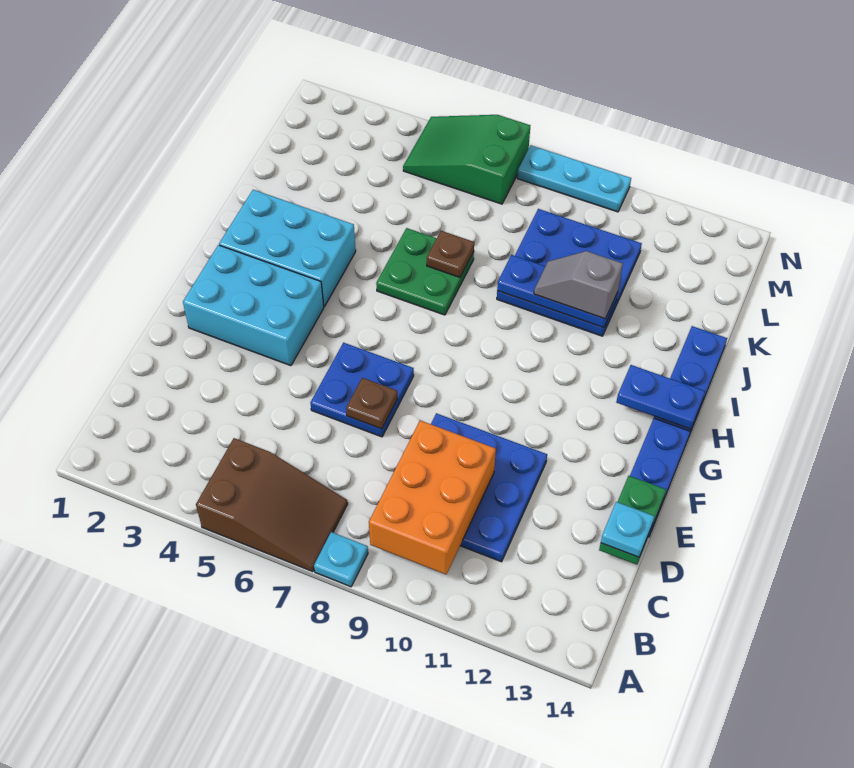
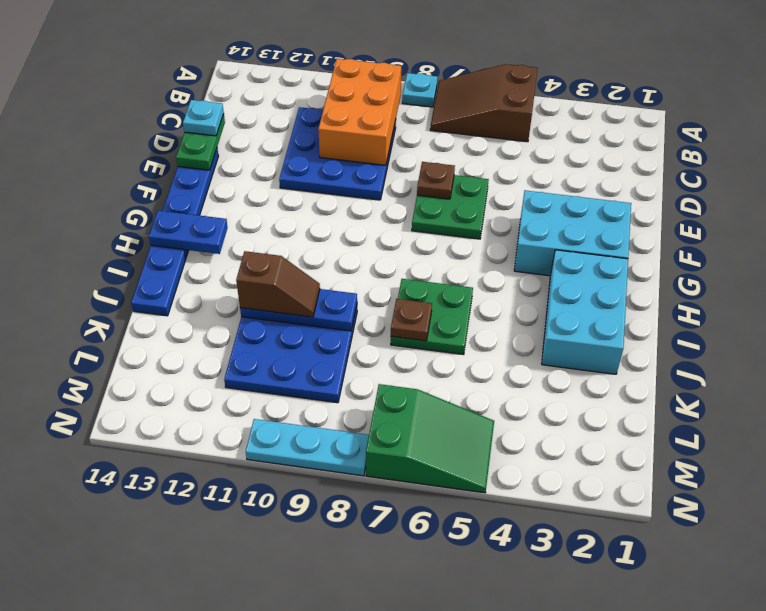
blue 2x2 plate [310,343,414,437] -> green 2x2 plate [412,175,489,239]
cyan 2x3 brick [219,190,356,307] -> cyan 2x3 brick turned to [542,250,628,374]
grey 1x2 slope [534,251,623,319] -> brown 1x2 slope [236,251,320,317]

